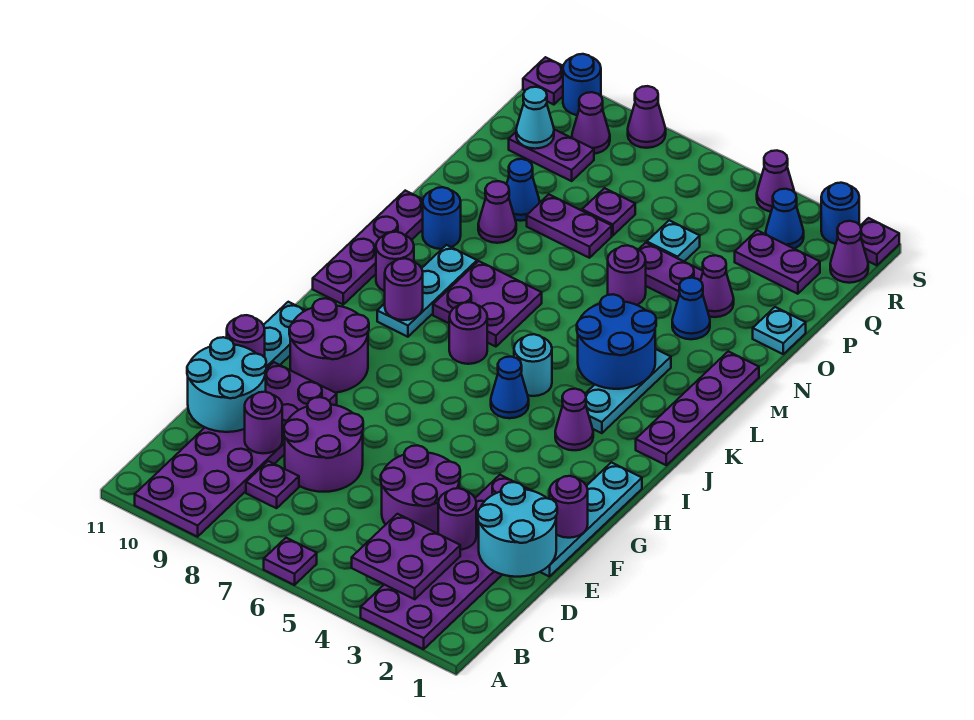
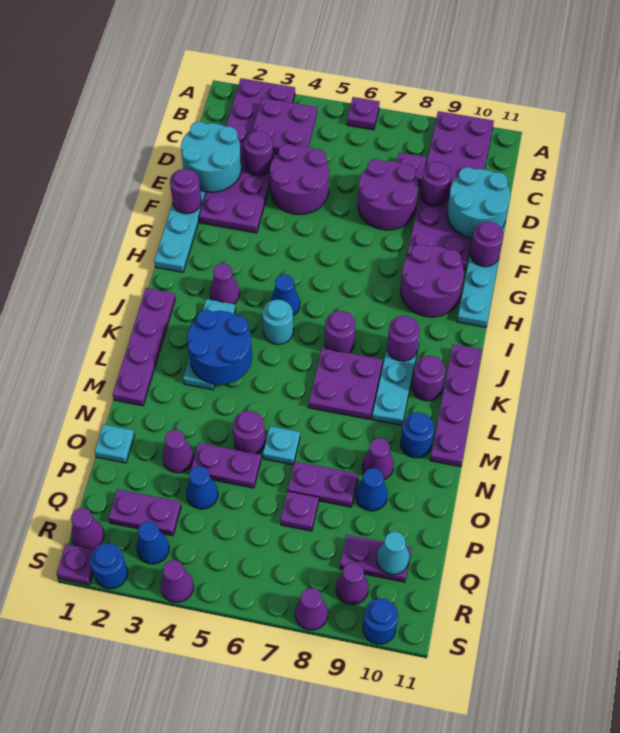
blue 1x1 cone [672,278,710,339] -> blue 1x1 cone moved to [186,466,218,509]
cyan 1x1 plate [647,220,700,261] -> cyan 1x1 plate moved to [263,426,300,465]
purple 1x1 plate [523,57,563,105] -> none

